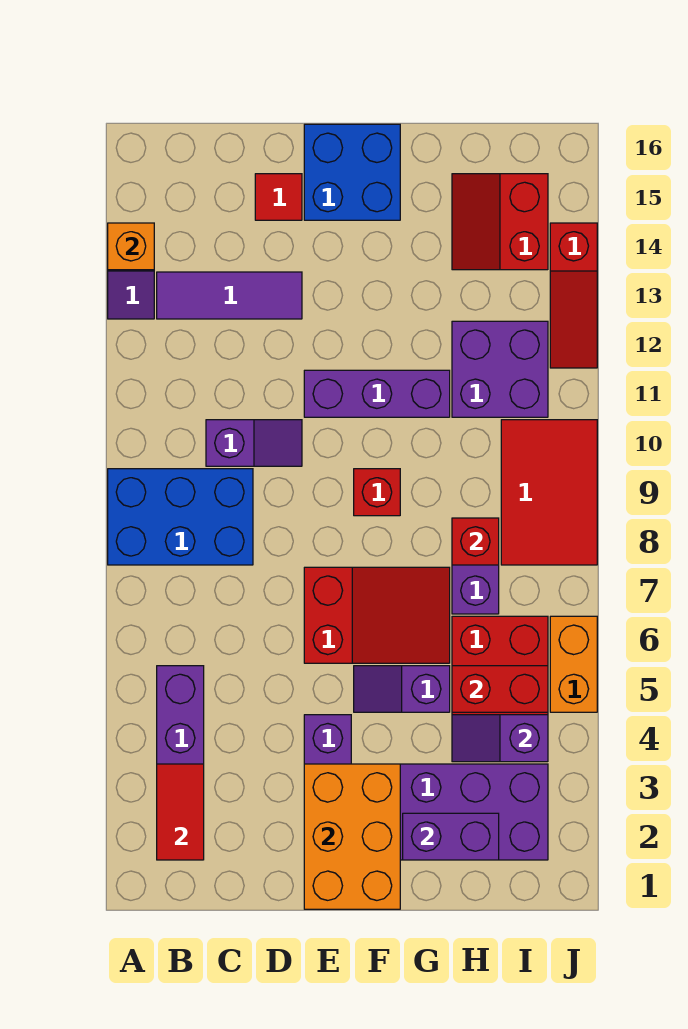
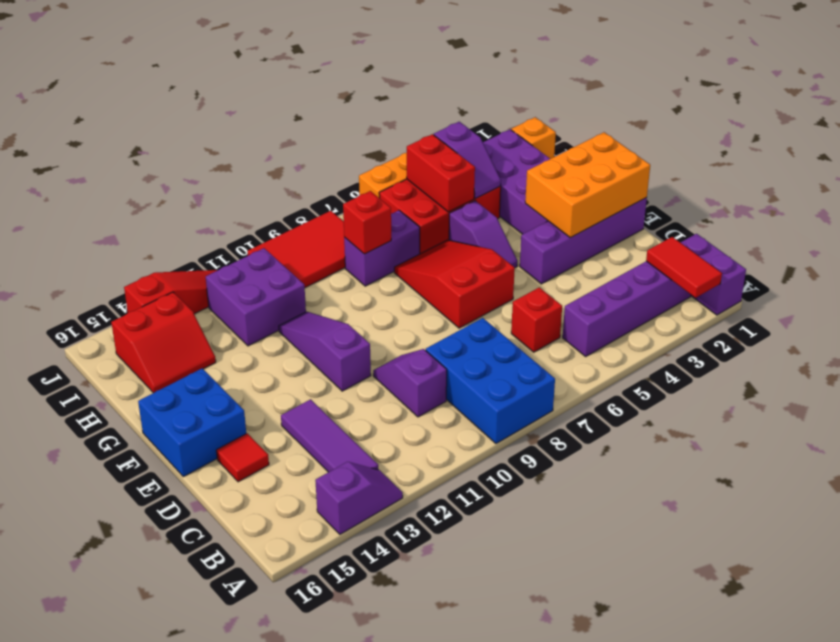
orange 1x1 brick [108,223,154,270] -> orange 1x1 brick moved to [511,117,556,159]
red 1x2 tile [157,764,204,860] -> red 1x2 tile turned to [646,237,722,298]
purple 1x3 brick [304,370,450,417] -> purple 1x3 slope [279,312,371,391]
red 1x1 brick [354,469,400,516] -> red 1x1 brick moved to [511,287,562,352]
purple 1x2 brick [403,813,499,860] -> purple 1x2 brick moved to [680,234,746,315]

